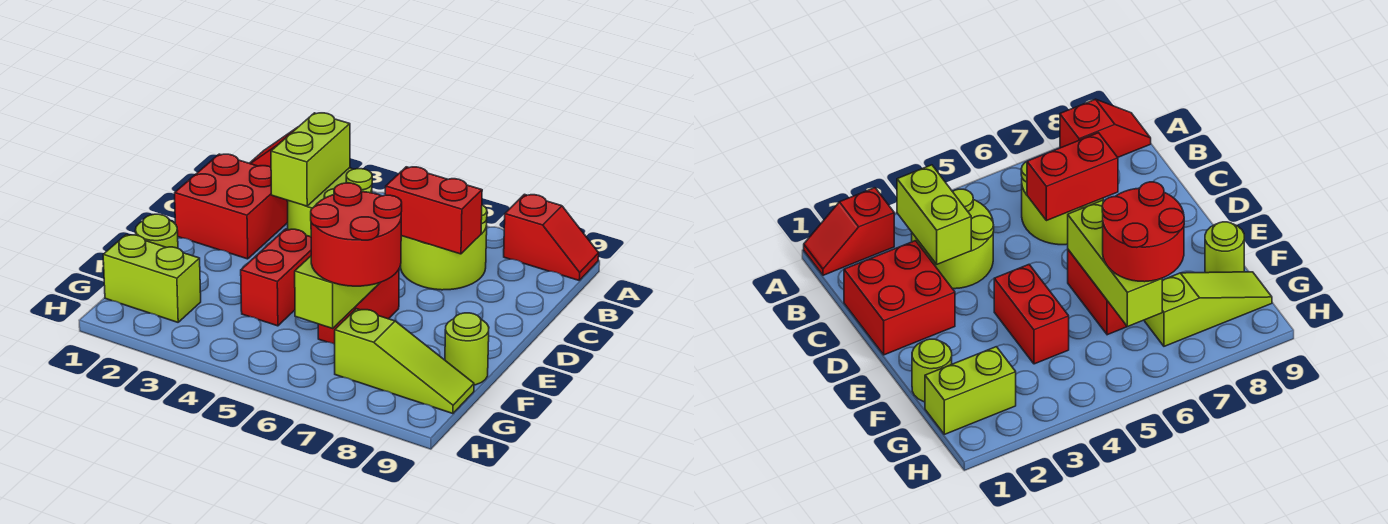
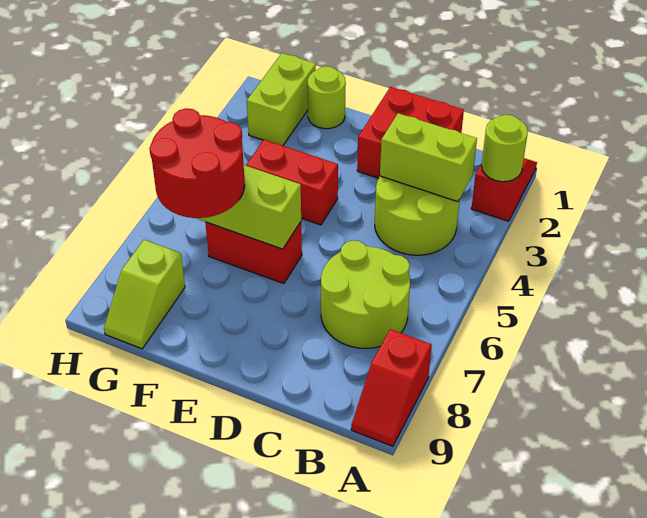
red 1x2 brick [385,167,482,254] -> none
lime 1x1 round brick [445,313,489,385] -> lime 1x1 round brick moved to [481,115,528,182]
lime 1x3 slope [335,309,474,414] -> lime 1x2 slope [104,240,185,349]

